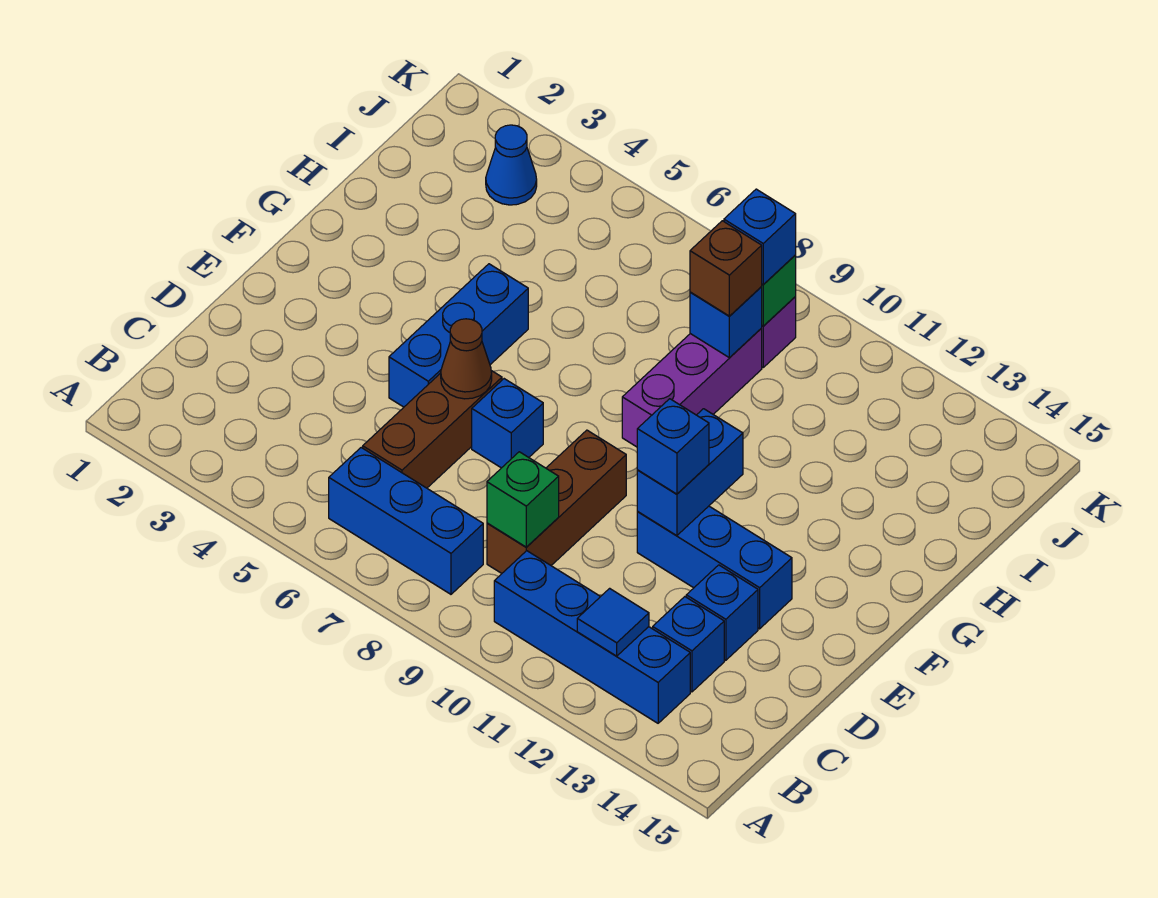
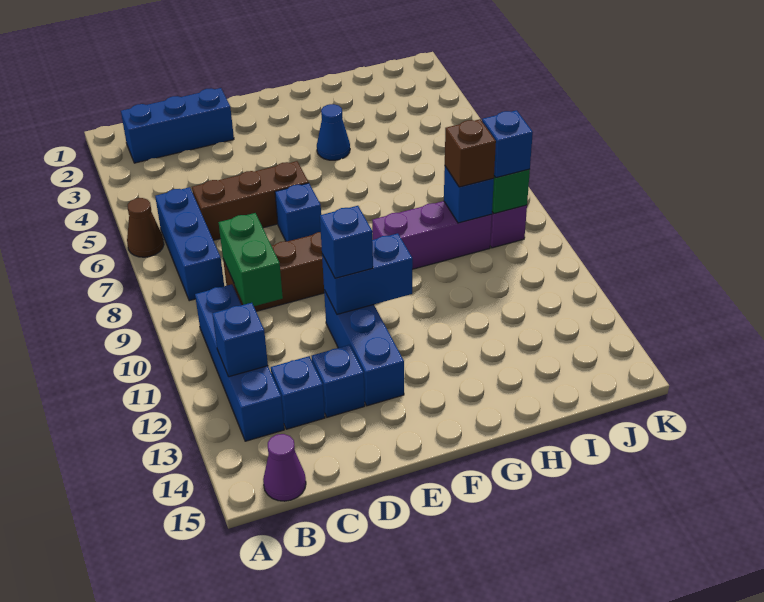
blue 1x1 tile [577,588,649,656] -> blue 1x1 brick [212,303,268,377]
none -> purple 1x1 cone [263,434,306,501]
green 1x1 brick [487,452,559,547] -> green 1x2 brick [218,213,283,306]
blue 1x3 brick [389,264,528,407] -> blue 1x3 brick moved to [121,88,234,163]
brown 1x1 cone [441,319,492,399] -> brown 1x1 cone moved to [127,198,164,257]
blue 1x1 cone [486,125,537,205] -> blue 1x1 cone moved to [317,104,350,160]

